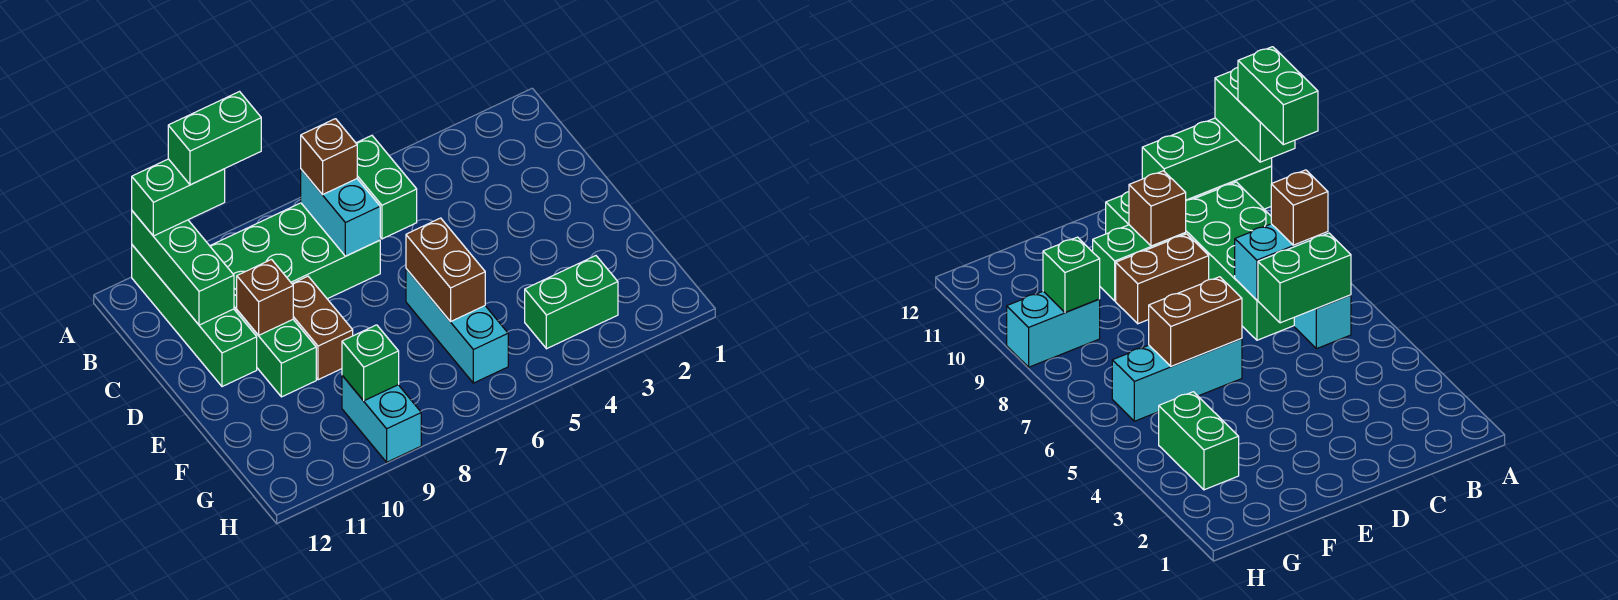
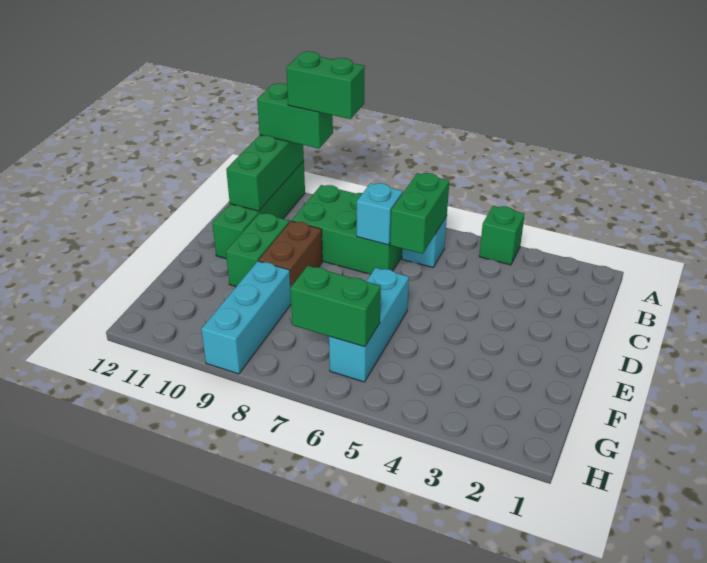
green 2x4 brick [210,203,380,312] -> green 2x3 brick [292,185,403,274]
cyan 1x2 brick [301,170,380,256] -> cyan 1x1 brick [357,183,403,245]
brown 1x1 brick [301,119,357,195] -> none
brown 1x1 brick [237,260,293,335] -> none
brown 1x2 brick [406,218,485,322] -> none
green 1x2 brick [525,256,618,349] -> green 1x2 brick moved to [290,266,381,347]
cyan 1x2 brick [342,376,421,462] -> cyan 1x3 brick [201,261,291,374]
green 1x1 brick [342,325,399,401] -> green 1x1 brick moved to [479,206,525,265]

